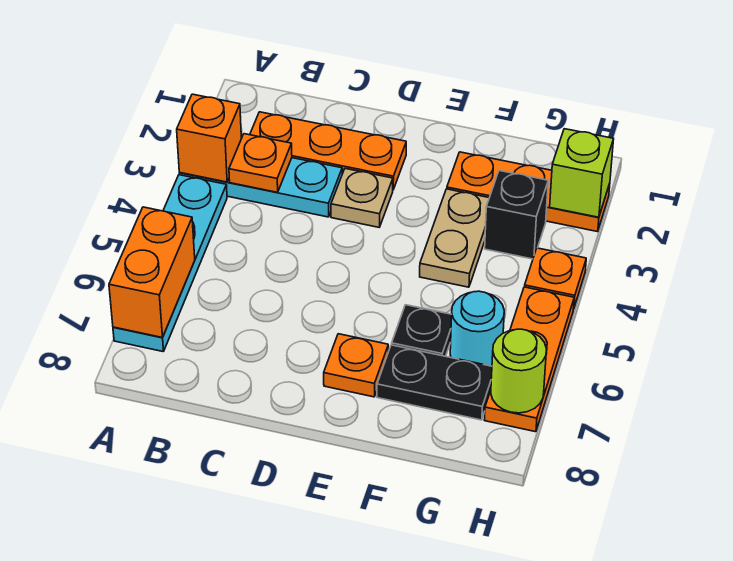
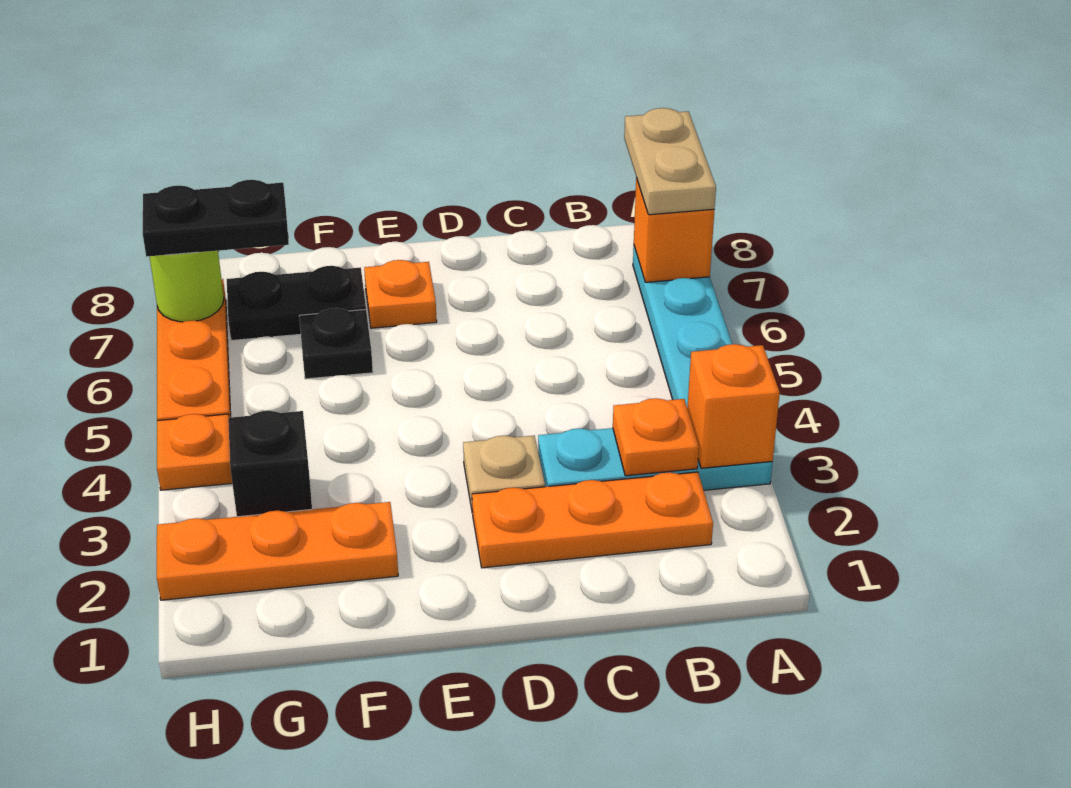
orange 1x2 brick [109,207,195,338] -> orange 1x1 brick [634,178,714,282]
tan 1x2 plate [420,189,489,287] -> tan 1x2 plate moved to [624,108,716,215]
cyan 1x1 round brick [450,291,504,366] -> none
none -> black 1x2 plate [143,180,289,257]
lime 1x1 brick [550,129,614,217] -> none

